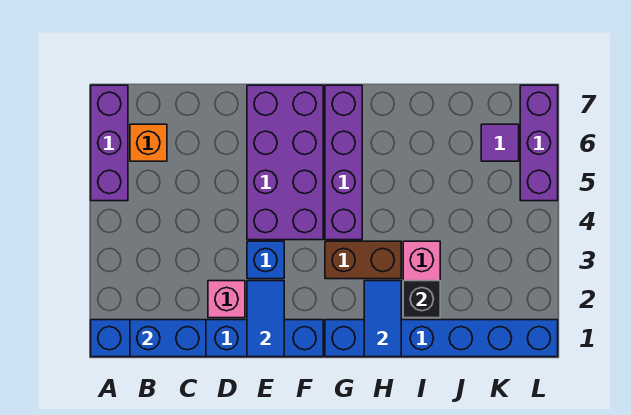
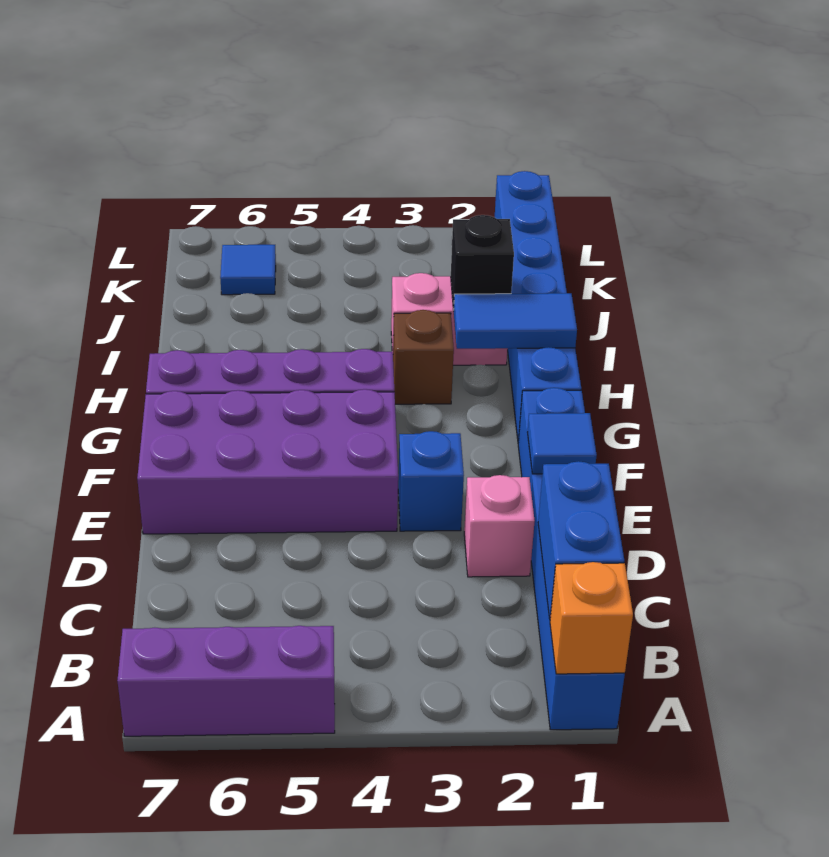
orange 1x1 brick [130,124,167,161] -> orange 1x1 brick moved to [550,562,633,674]
blue 1x2 tile [247,281,284,357] -> blue 1x1 tile [527,413,597,474]
brown 1x2 brick [325,241,401,279] -> brown 1x1 brick [393,310,454,404]
purple 1x1 tile [481,124,519,161] -> blue 1x1 tile [220,245,276,295]
purple 1x3 brick [520,85,558,201] -> none

